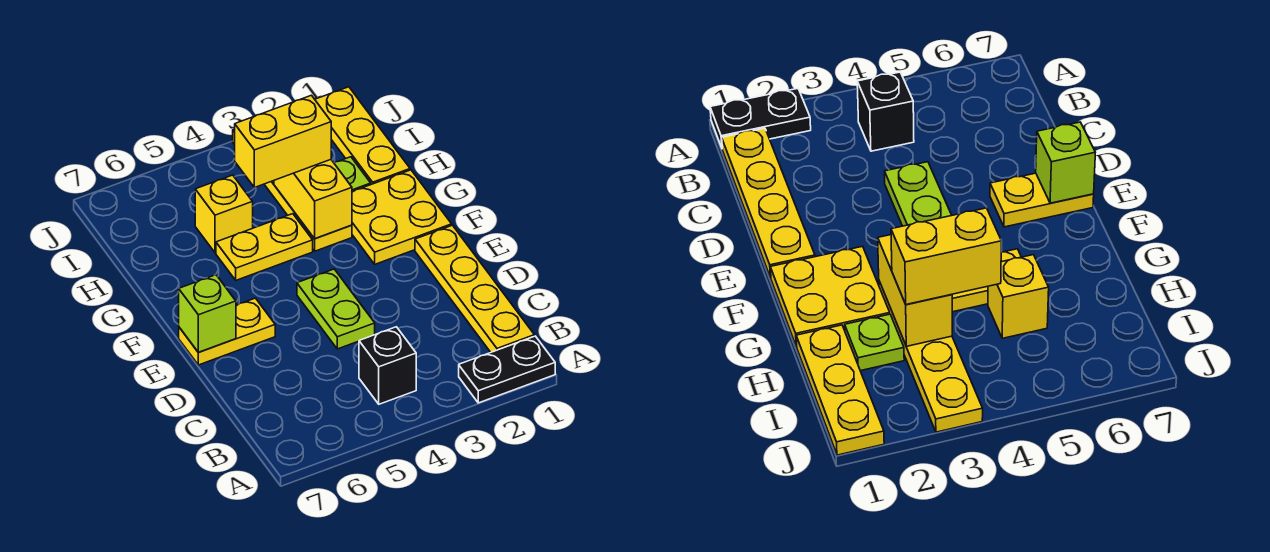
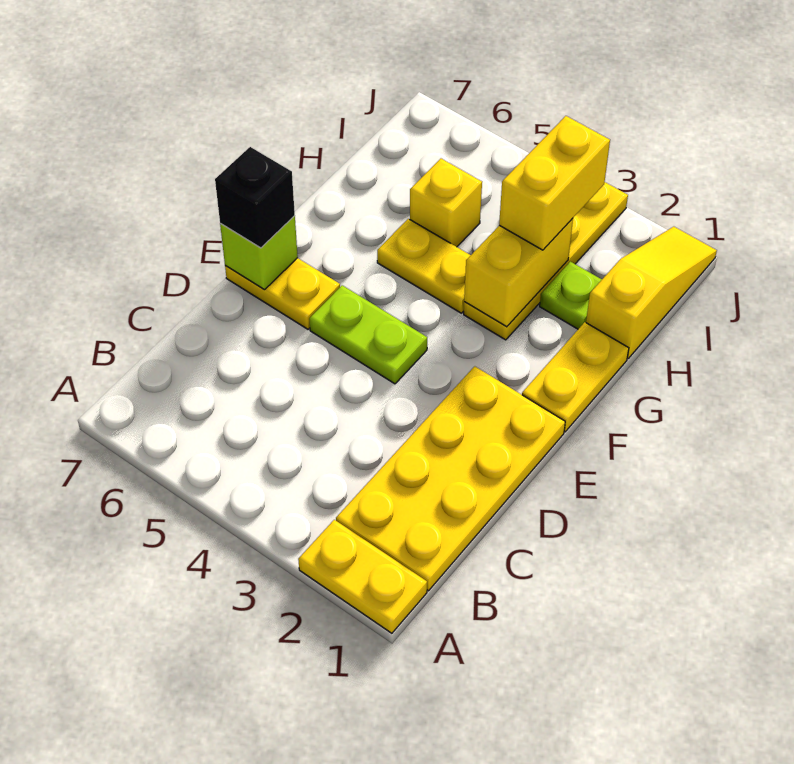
black 1x2 plate [459,336,555,403] -> yellow 1x2 plate [298,520,427,633]
yellow 1x4 plate [415,225,534,352] -> yellow 2x4 plate [336,366,565,591]
black 1x1 brick [359,327,416,404] -> black 1x1 brick moved to [215,147,295,248]
lime 1x2 plate [297,269,375,349] -> lime 1x2 plate turned to [309,285,427,384]
yellow 2x2 plate [352,170,452,264] -> yellow 1x2 plate [522,322,629,432]
yellow 1x3 plate [315,87,410,184] -> yellow 1x3 slope [586,227,717,358]
yellow 1x2 brick [235,95,331,188] -> yellow 1x2 brick turned to [499,116,610,250]

